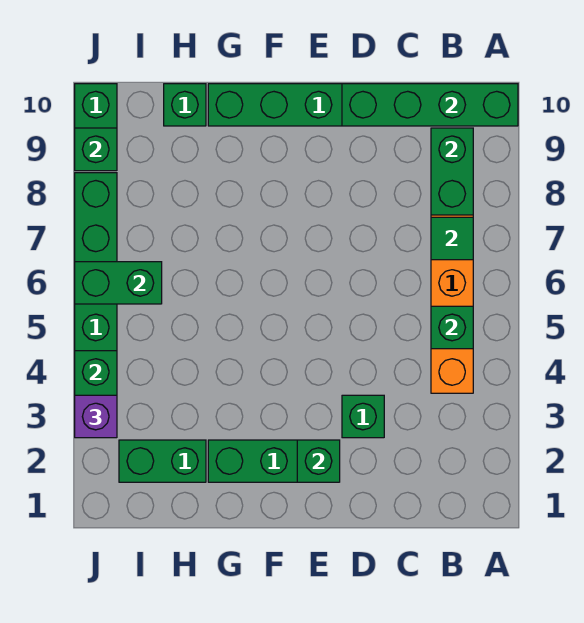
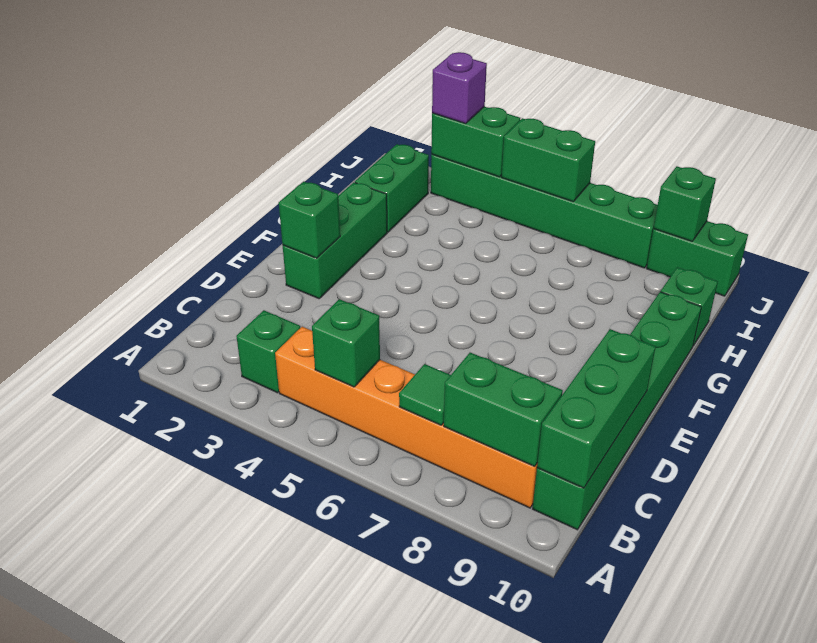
green 1x4 brick [342,84,518,126] -> green 1x3 brick [537,329,656,488]
green 1x1 brick [342,395,384,438] -> green 1x1 brick moved to [236,310,300,393]
green 1x2 brick [75,262,162,304] -> green 1x2 brick turned to [501,118,595,202]

